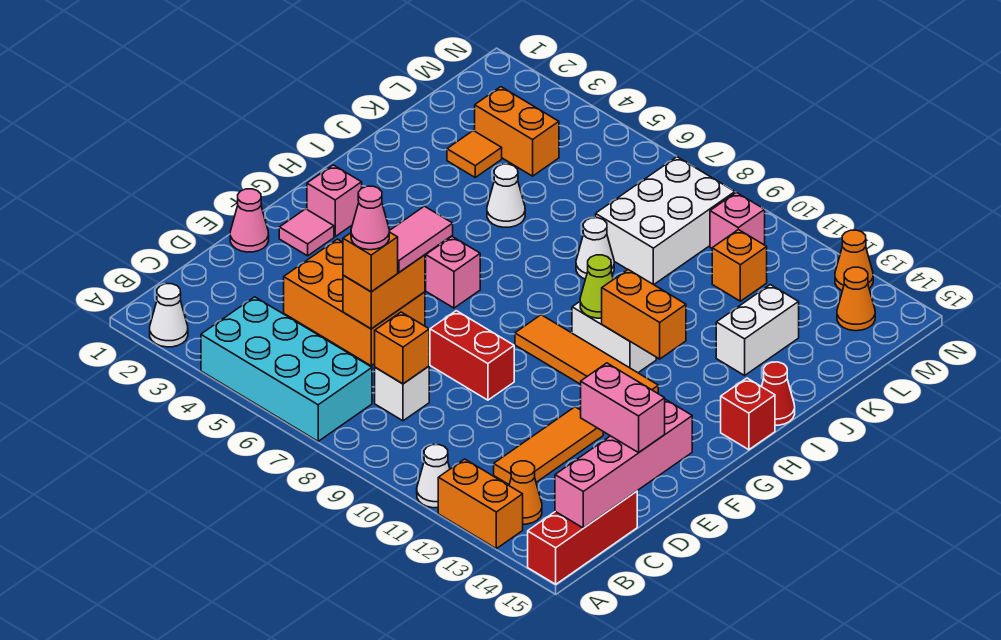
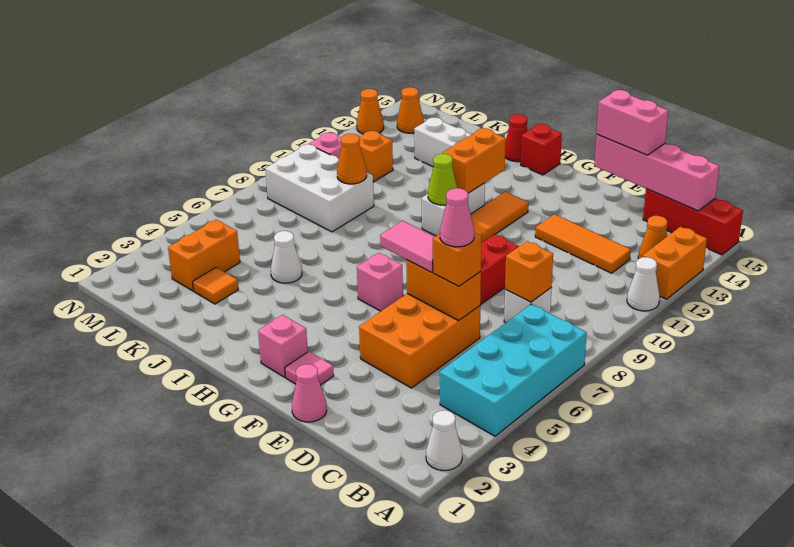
pink 1x2 brick [581,363,665,453] -> pink 1x2 brick turned to [597,90,668,155]
white 1x1 cone [576,218,614,279] -> none
none -> orange 1x1 cone [337,134,367,184]

